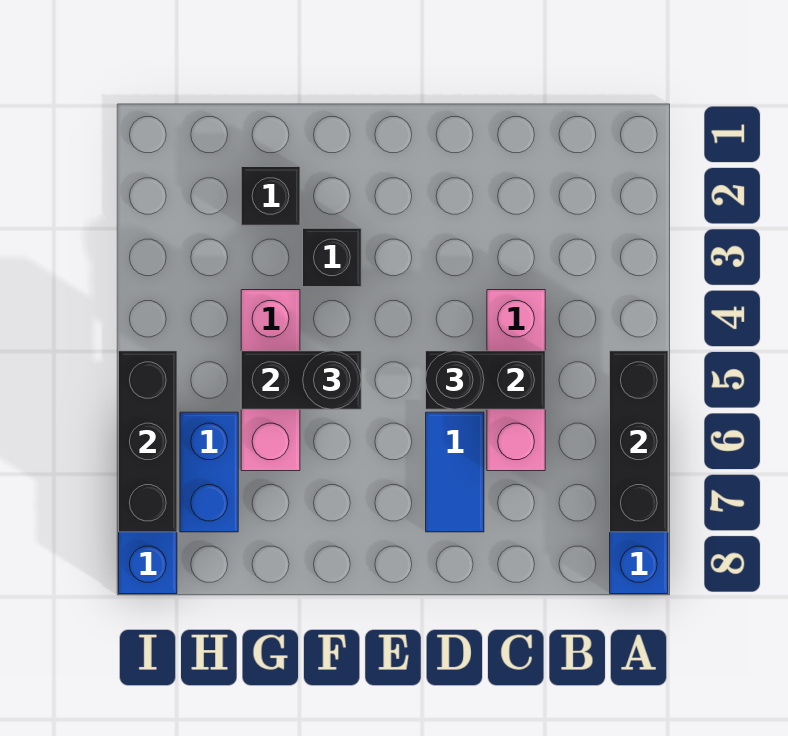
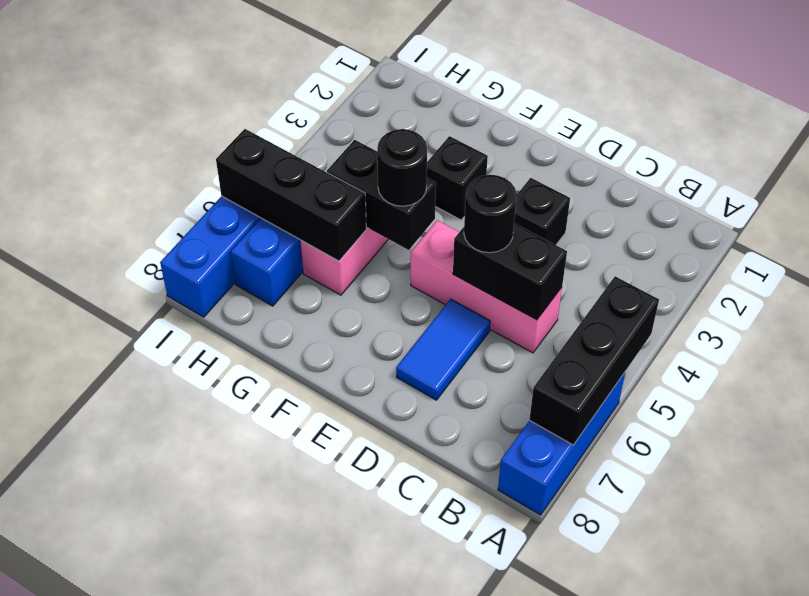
pink 1x3 brick [487,290,545,471] -> pink 1x3 brick turned to [411,220,562,353]
black 1x1 brick [241,167,300,225] -> black 1x1 brick moved to [514,178,570,245]
black 1x3 brick [119,351,177,532] -> black 1x3 brick turned to [216,129,366,261]

